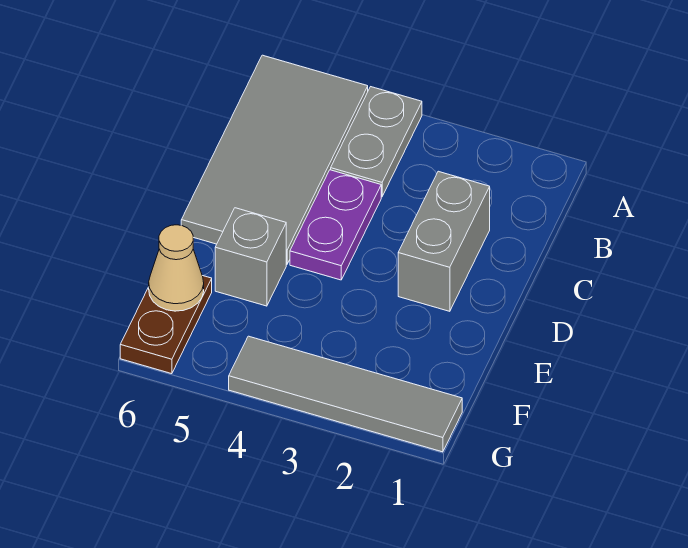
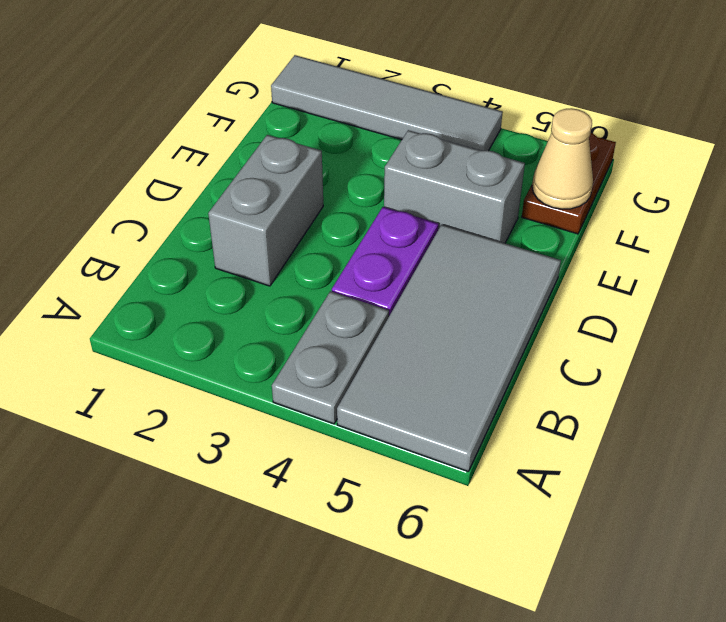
grey 1x1 brick [215,208,286,306] -> grey 1x2 brick [384,130,525,243]

